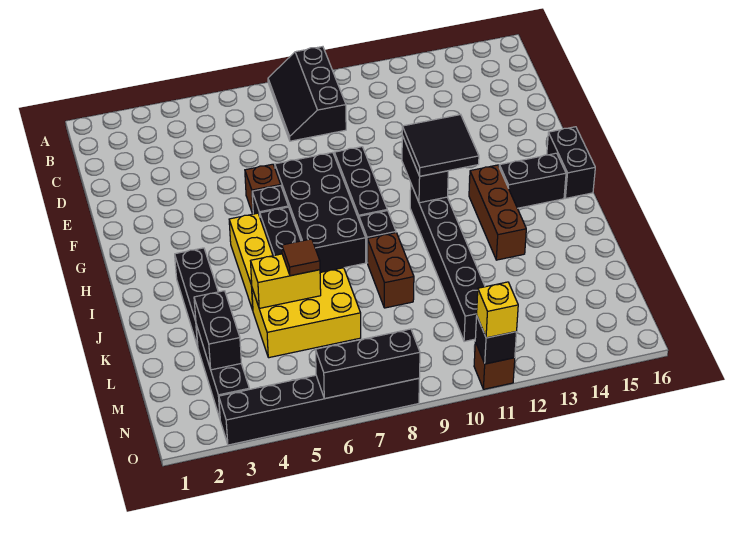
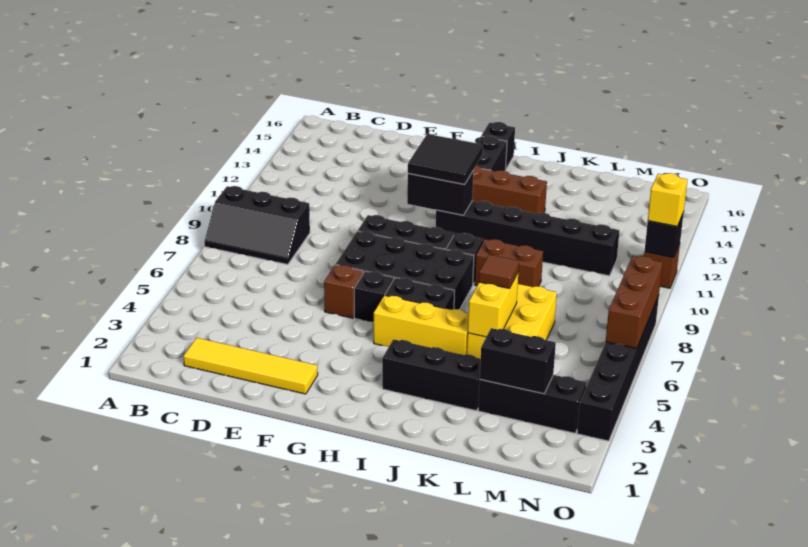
none -> yellow 1x4 tile [184,338,318,394]
black 1x2 brick [547,127,595,198] -> black 1x1 brick [482,122,515,169]
black 1x3 brick [315,329,420,399] -> brown 1x3 brick [606,256,663,348]

